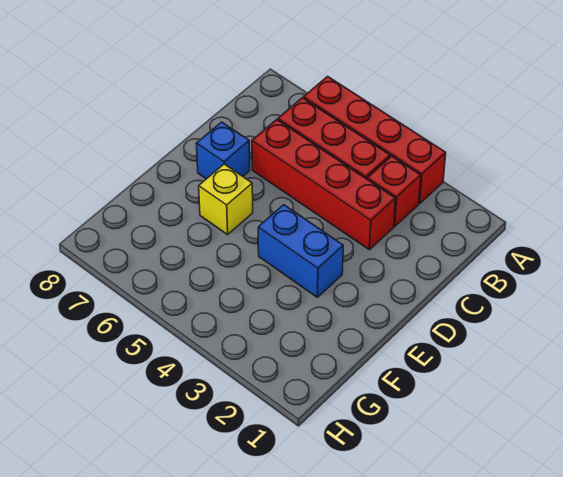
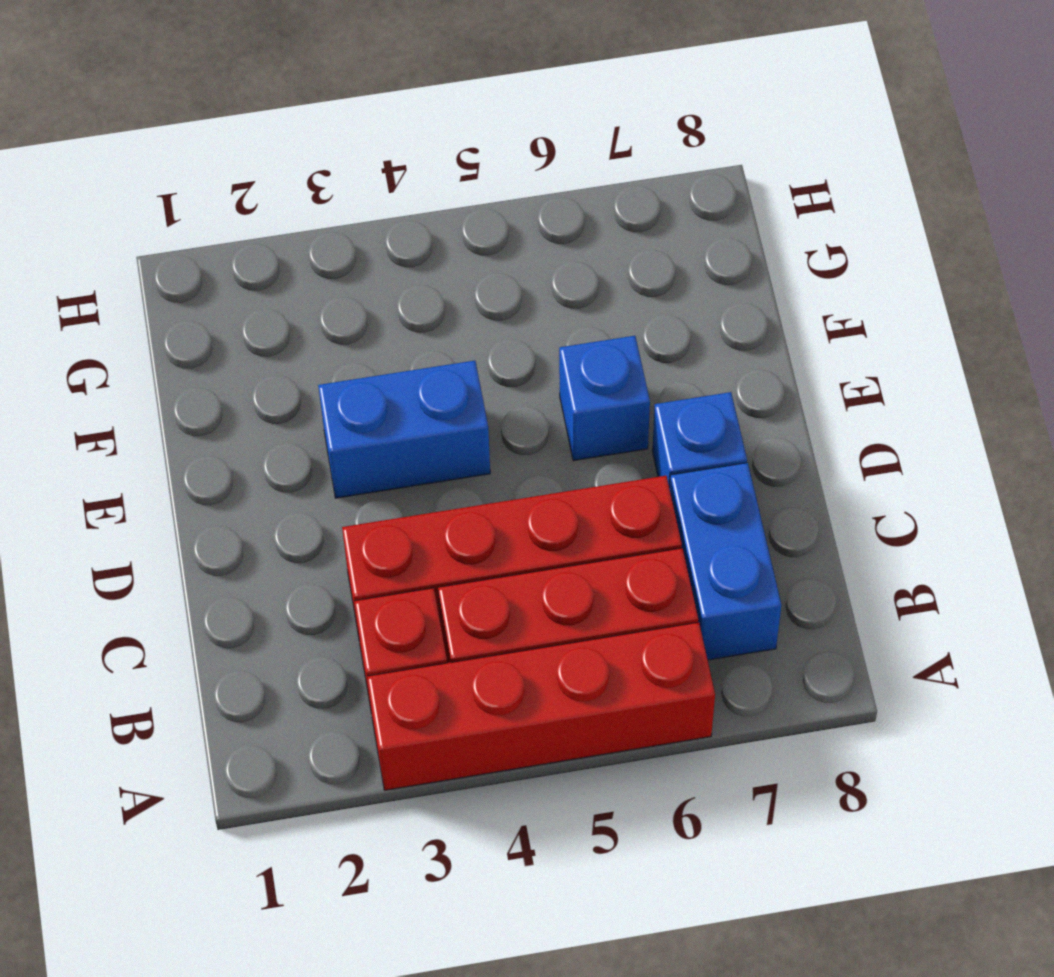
none -> blue 1x2 brick [670,463,782,660]
yellow 1x1 brick [199,164,253,235] -> blue 1x1 brick [559,336,650,461]

